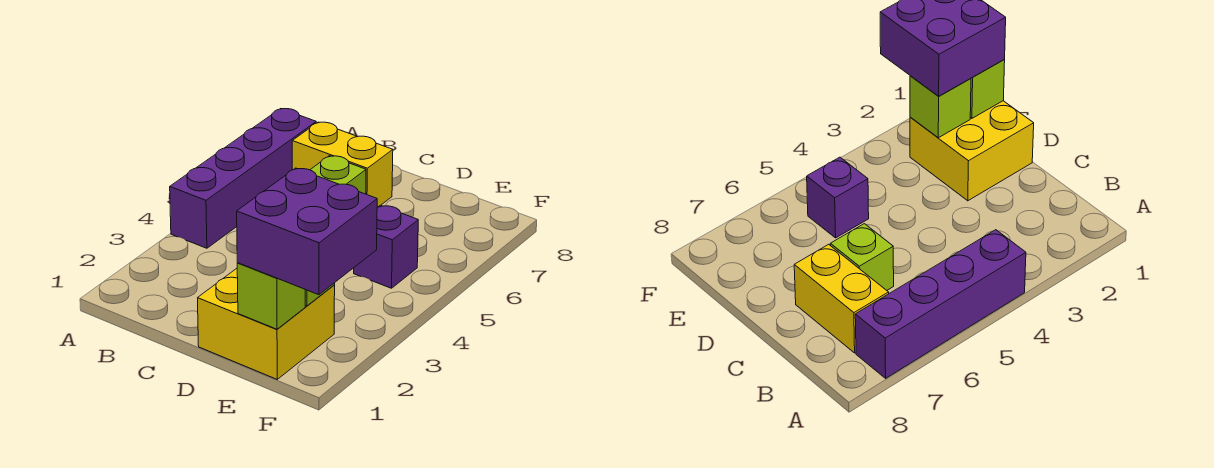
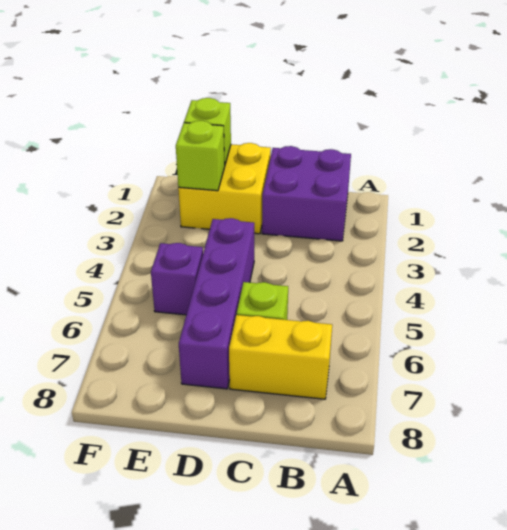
purple 1x4 brick [170,109,316,248] -> purple 1x4 brick moved to [179,218,254,389]
purple 2x2 brick [237,168,377,295] -> purple 2x2 brick moved to [262,146,351,241]

